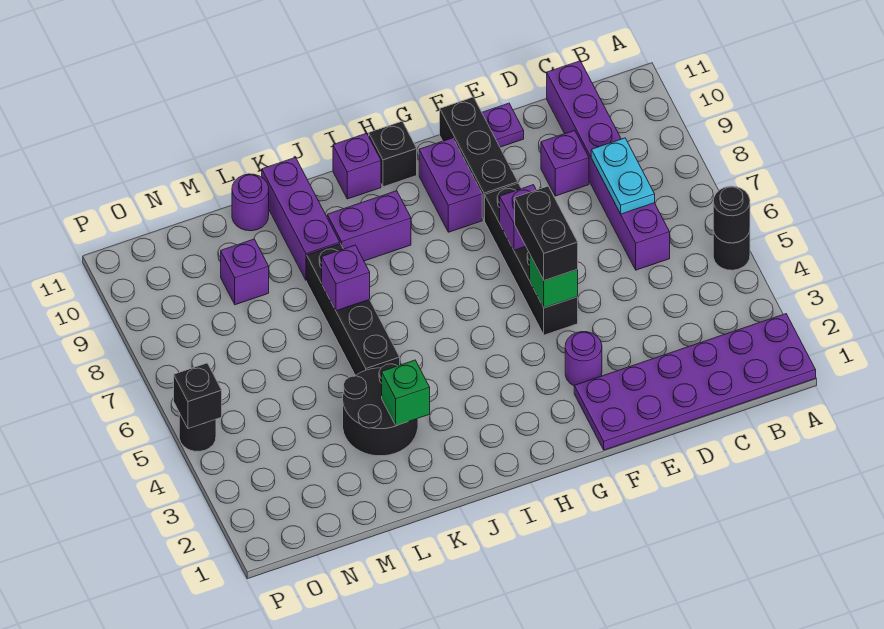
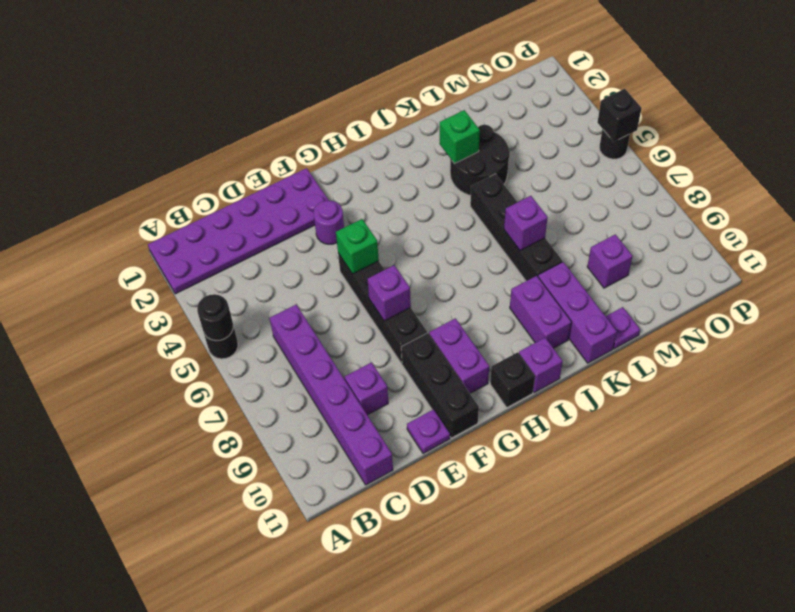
cyan 1x2 plate [591,138,655,214] -> none
black 1x2 brick [515,186,578,281] -> none
purple 1x2 brick [327,191,411,261] -> purple 1x2 brick turned to [510,276,571,348]
purple 1x1 round brick [232,174,269,231] -> purple 1x1 plate [606,307,640,349]

